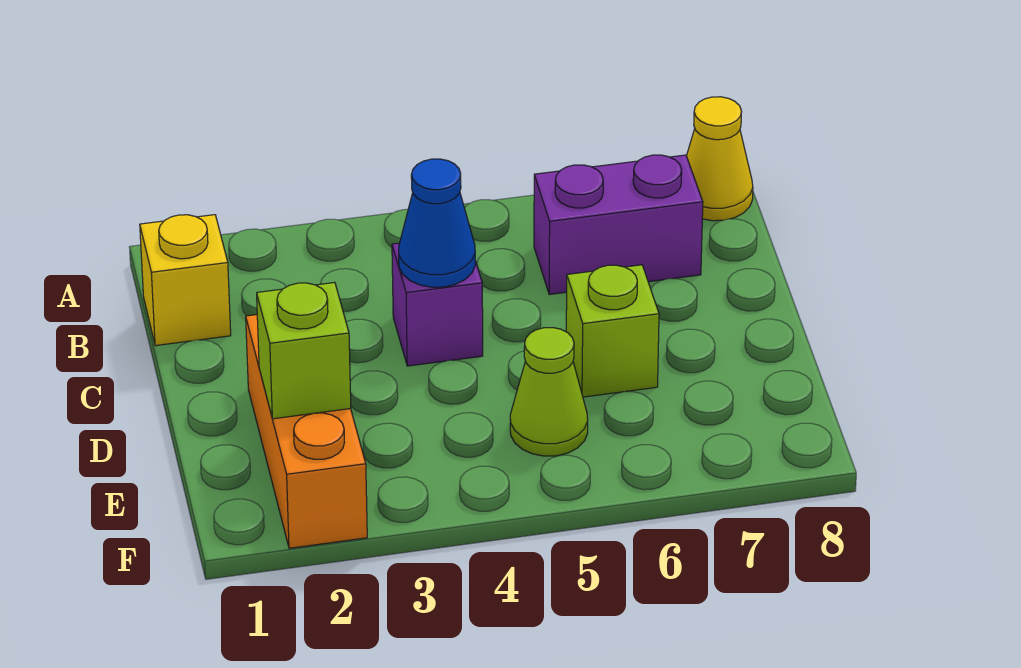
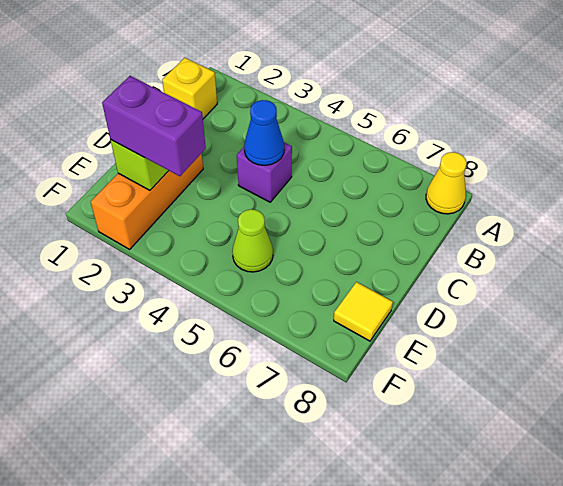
purple 1x2 brick [534,155,703,294] -> purple 1x2 brick moved to [102,76,206,176]
lime 1x1 brick [566,265,659,397] -> none
none -> yellow 1x1 tile [334,282,393,341]

